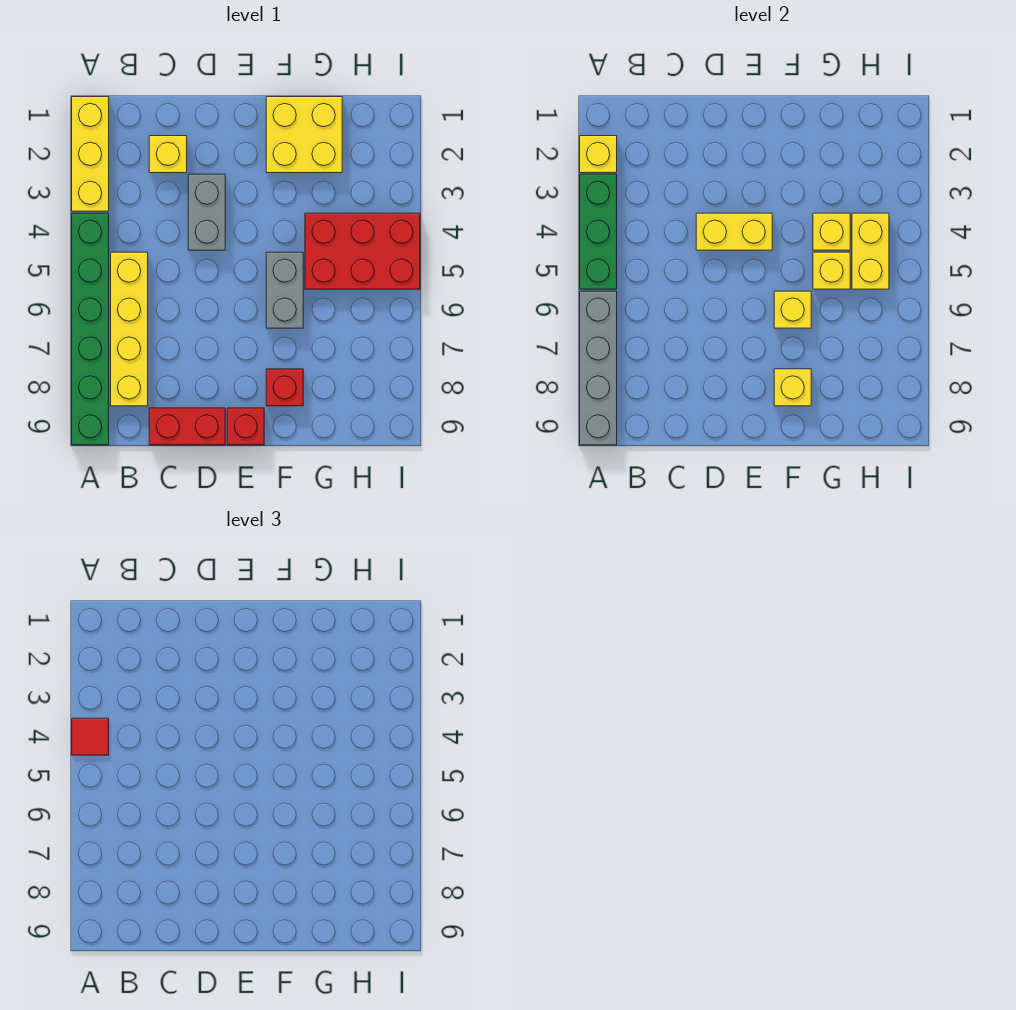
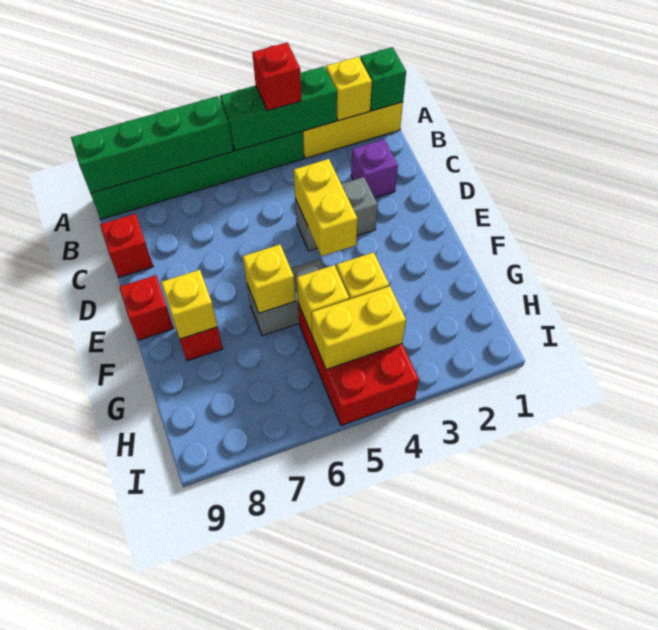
none -> green 1x1 brick [360,47,406,111]
red 1x1 tile [72,718,109,755] -> red 1x1 brick [252,43,301,111]
grey 1x4 brick [580,291,617,445] -> green 1x4 brick [71,96,233,193]
yellow 1x4 brick [111,252,148,406] -> none
yellow 1x1 brick [149,136,187,173] -> purple 1x1 brick [351,139,398,198]
red 1x2 brick [149,408,225,445] -> red 1x1 brick [100,214,153,277]
yellow 2x2 brick [266,97,342,173] -> none

